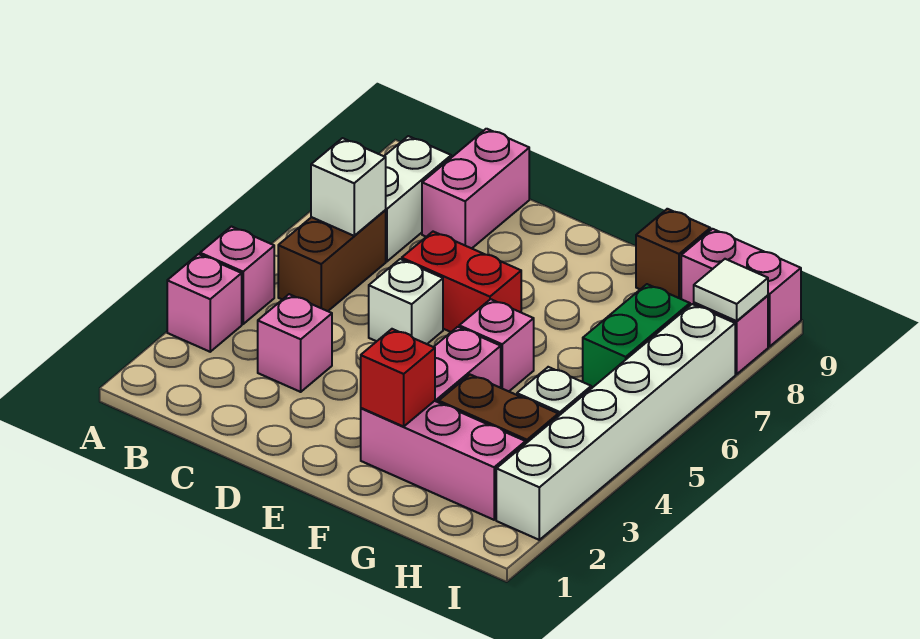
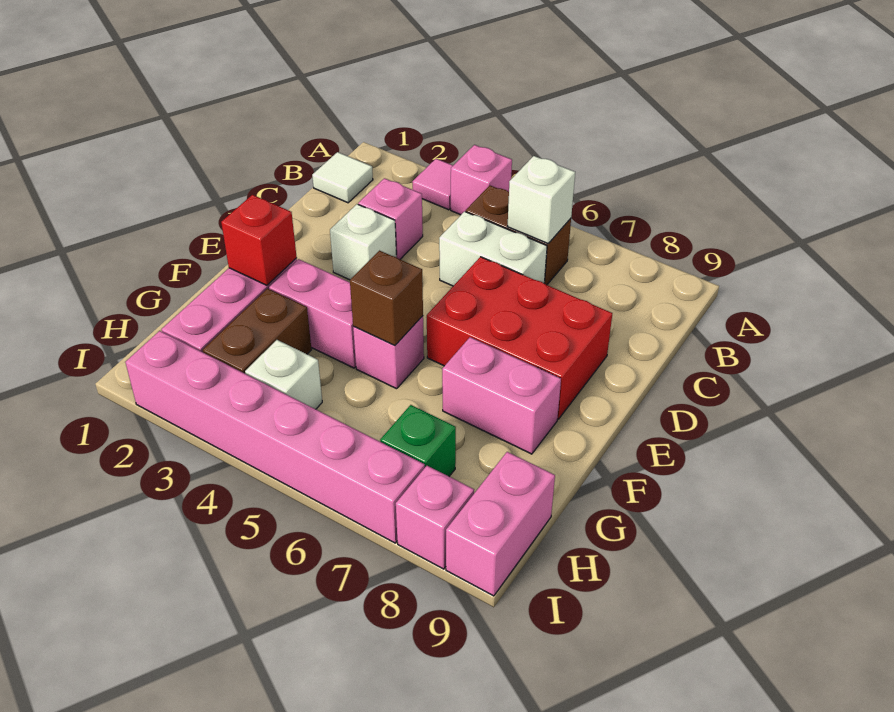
pink 1x1 brick [167,254,242,352] -> pink 1x1 tile [412,159,453,210]
white 1x2 brick [384,136,451,261] -> white 1x2 brick moved to [439,212,547,286]
pink 1x2 brick [422,129,529,248] -> pink 1x2 brick moved to [442,337,561,454]
white 1x1 brick [369,259,443,344] -> white 1x1 brick moved to [330,204,396,280]
red 1x2 brick [402,232,521,332] -> red 2x3 brick [427,257,612,419]
brown 1x1 brick [636,209,710,299] -> brown 1x1 brick moved to [350,251,423,345]
green 1x2 brick [583,284,690,388] -> green 1x1 brick [380,405,456,476]
white 1x6 brick [496,304,735,540] -> pink 1x6 brick [125,331,425,543]
white 1x1 tile [694,259,768,321] -> white 1x1 tile moved to [312,152,373,203]

